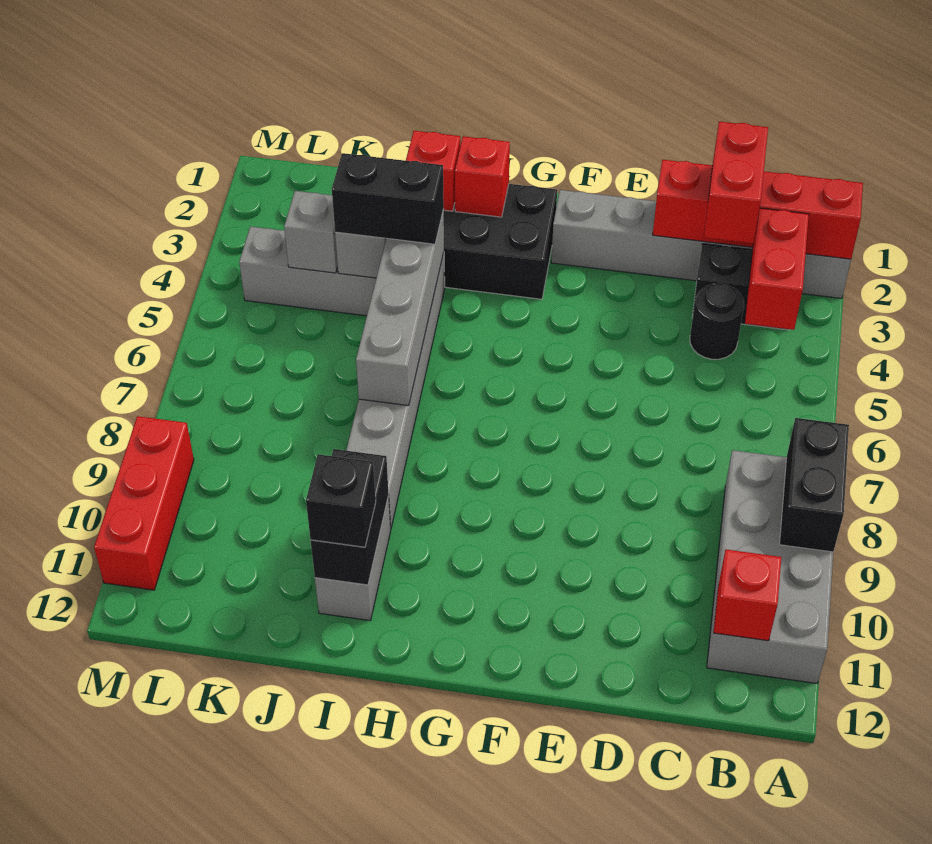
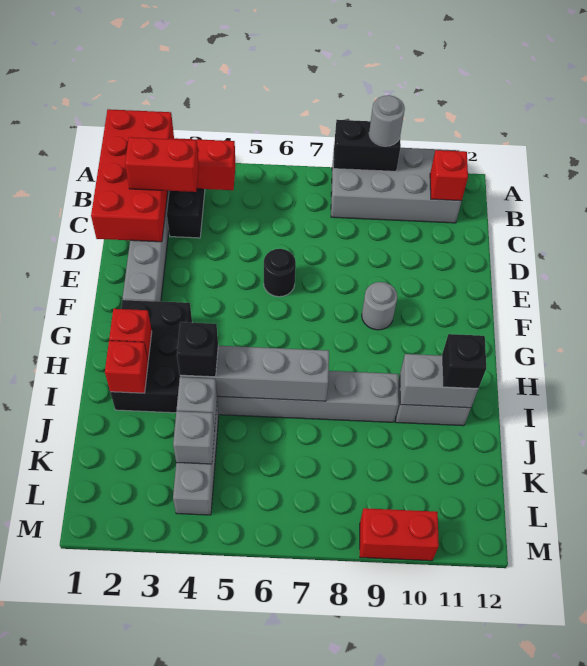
red 1x4 brick [653,160,863,259] -> red 2x4 brick [91,109,174,242]
none -> grey 1x1 round brick [369,95,405,146]
black 1x1 round brick [690,284,744,359] -> black 1x1 round brick moved to [264,249,296,297]
none -> grey 1x1 round brick [362,282,397,330]
black 1x2 brick [332,153,444,244] -> black 1x1 brick [177,322,218,377]
black 1x2 brick [311,449,389,585] -> grey 1x2 brick [400,354,478,408]
red 1x3 brick [94,416,194,590] -> red 1x2 brick [360,508,439,561]

